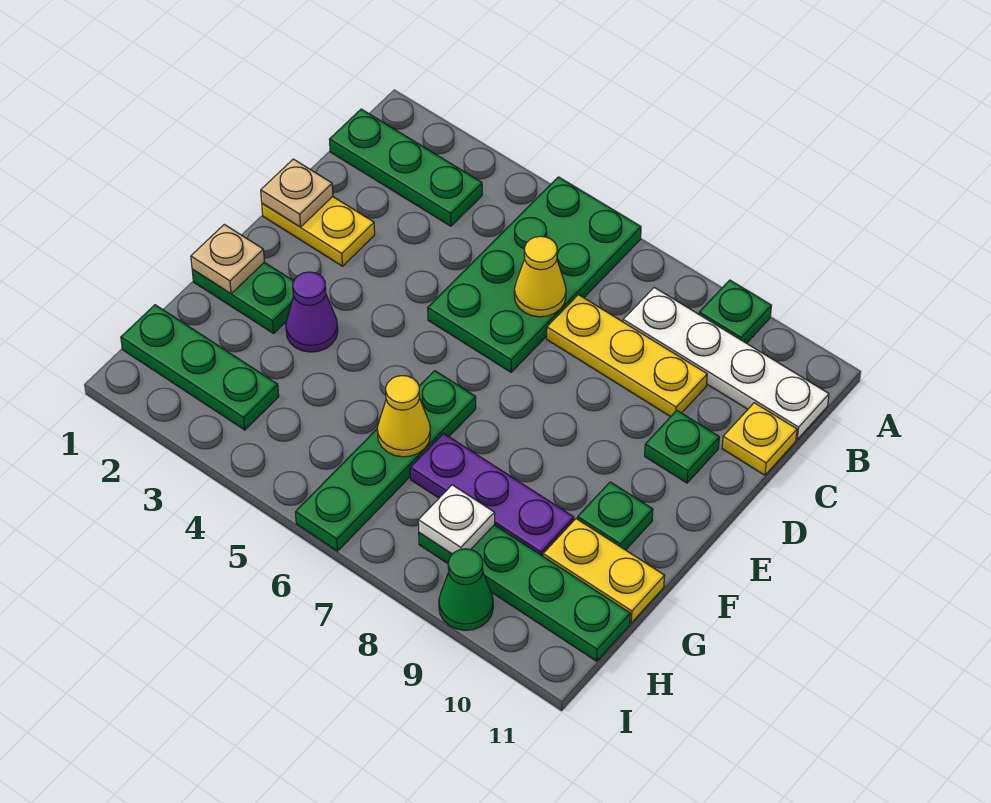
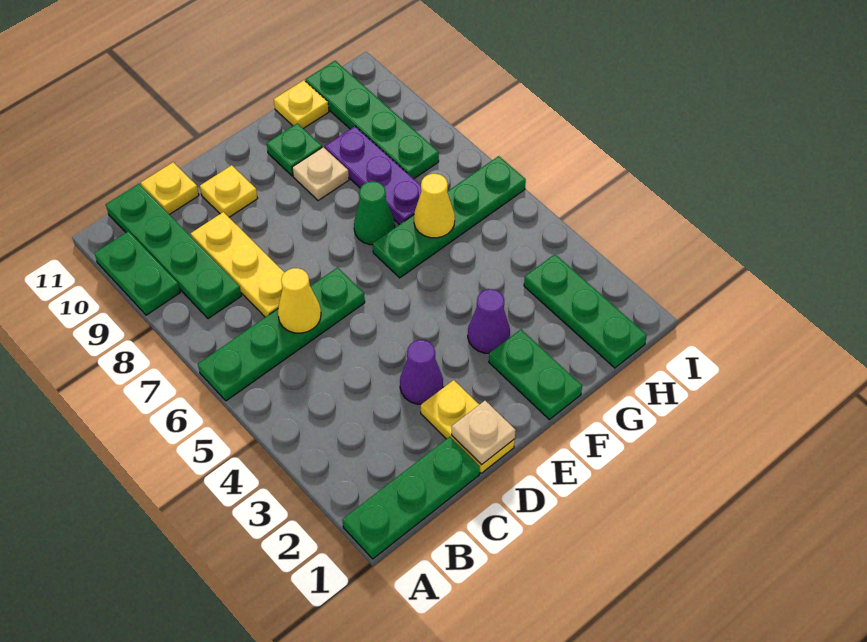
green 2x4 plate [428,177,641,372] -> green 1x4 plate [198,268,365,401]
green 1x1 plate [699,280,771,343] -> green 1x2 plate [95,231,180,315]
green 1x3 plate [329,109,482,226] -> green 1x3 plate turned to [342,437,480,559]
white 1x4 plate [623,287,829,439] -> green 1x4 plate [106,184,242,319]
none -> purple 1x1 cone [400,340,443,404]
green 1x1 plate [645,411,719,483] -> yellow 1x1 plate [200,165,258,217]
tan 1x1 plate [191,224,264,294] -> tan 1x1 plate moved to [292,147,349,201]
yellow 1x2 plate [543,519,665,623] -> yellow 1x1 plate [274,80,329,129]
white 1x1 plate [418,485,495,554] -> none
green 1x1 cone [439,549,493,630] -> green 1x1 cone moved to [354,182,395,245]

